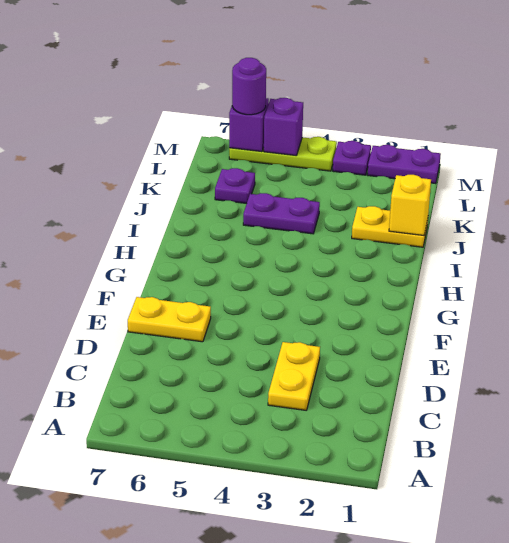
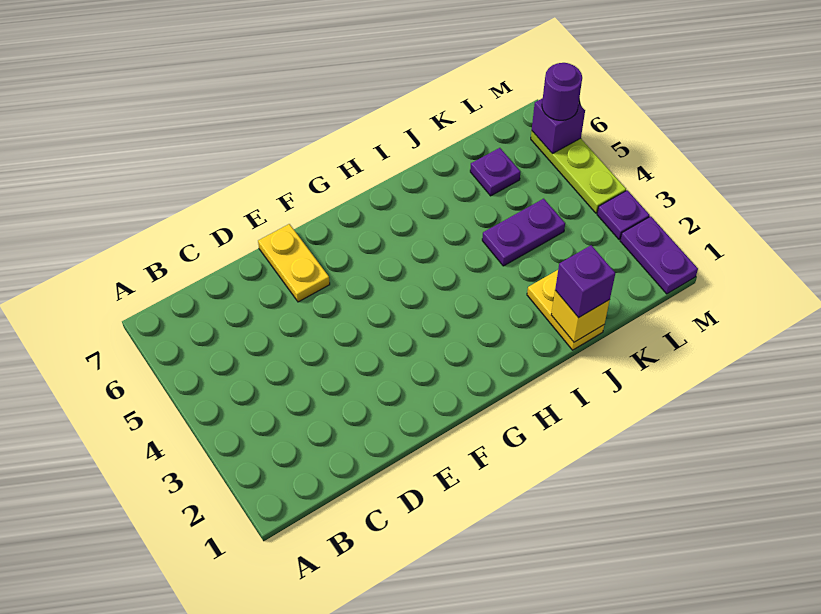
yellow 1x2 plate [268,342,320,410] -> none
purple 1x2 plate [243,193,320,234] -> purple 1x2 plate turned to [482,199,565,266]
purple 1x1 brick [264,98,303,155] -> purple 1x1 brick moved to [555,245,615,318]

